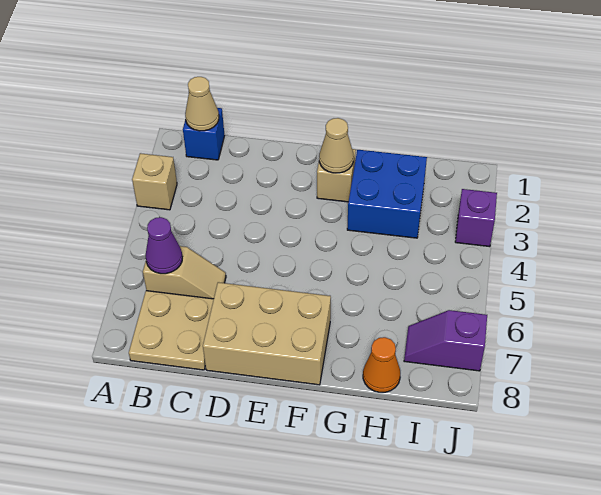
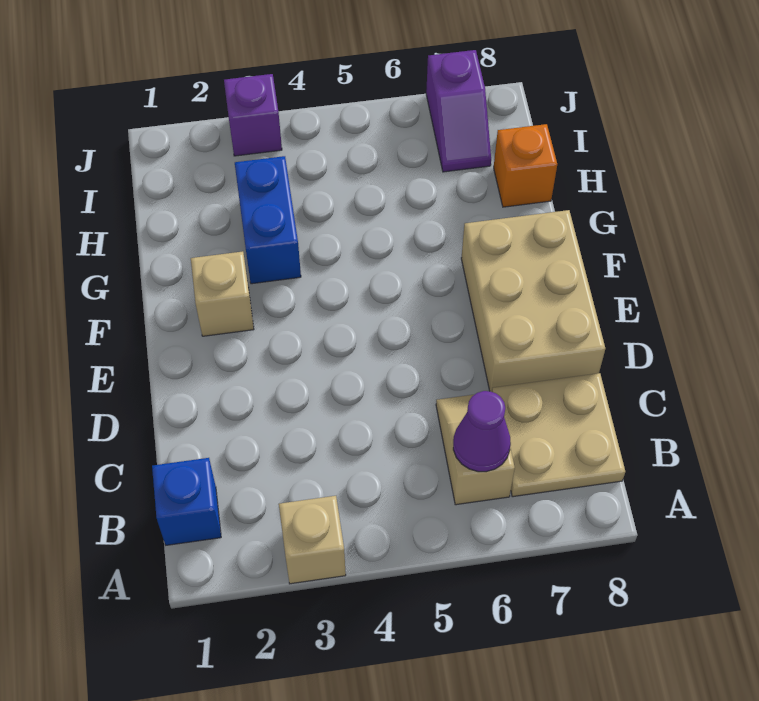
tan 1x1 cone [185,77,219,131] -> none
tan 1x1 cone [319,118,354,173] -> none
blue 2x2 brick [347,150,427,238] -> blue 1x2 brick [235,156,301,284]
orange 1x1 cone [363,337,400,392] -> orange 1x1 brick [494,124,557,207]

